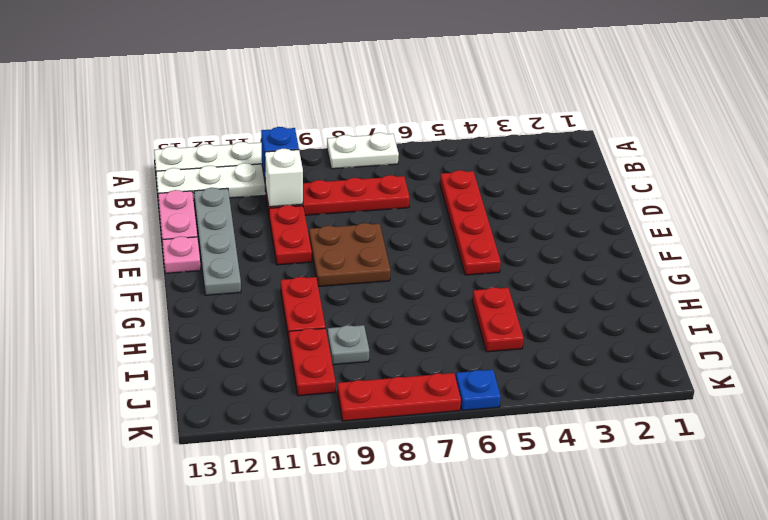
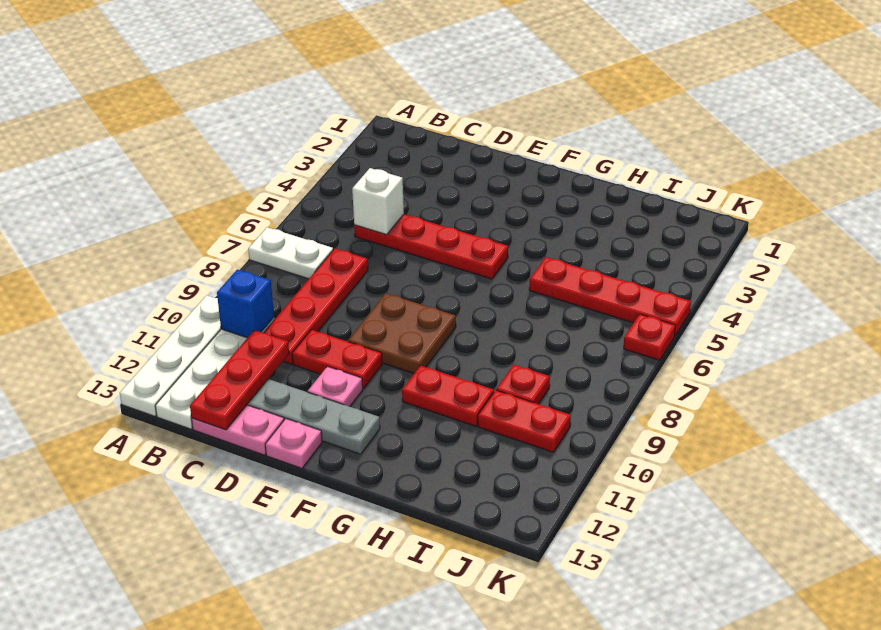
white 1x2 plate [327,133,399,169] -> white 1x2 plate turned to [248,227,333,279]
white 1x1 brick [265,149,303,207] -> white 1x1 brick moved to [352,168,404,235]
none -> pink 1x1 plate [308,366,363,407]
red 1x2 plate [472,287,524,352] -> red 1x4 plate [529,257,691,335]
grey 1x1 plate [327,325,369,365] -> red 1x1 plate [496,365,550,404]
blue 1x1 plate [456,370,501,411] -> red 1x1 plate [624,314,675,360]
red 1x3 plate [337,373,461,421] -> red 1x3 plate moved to [190,330,289,430]

